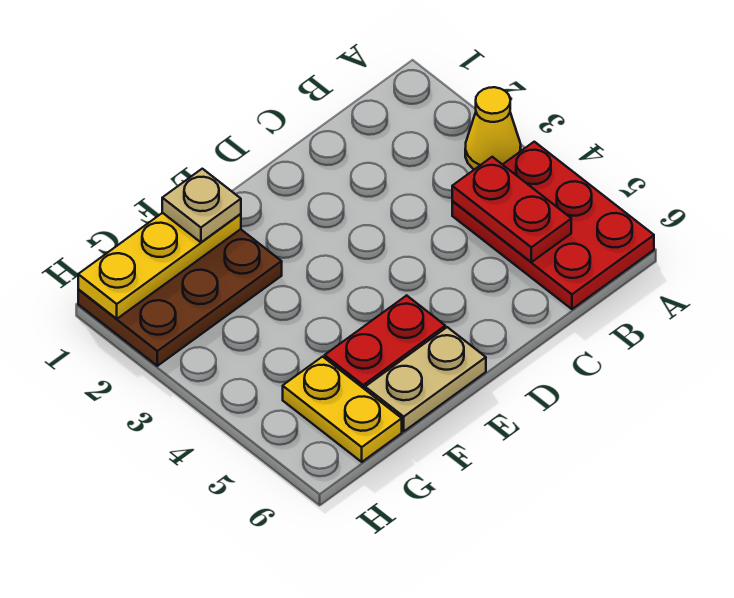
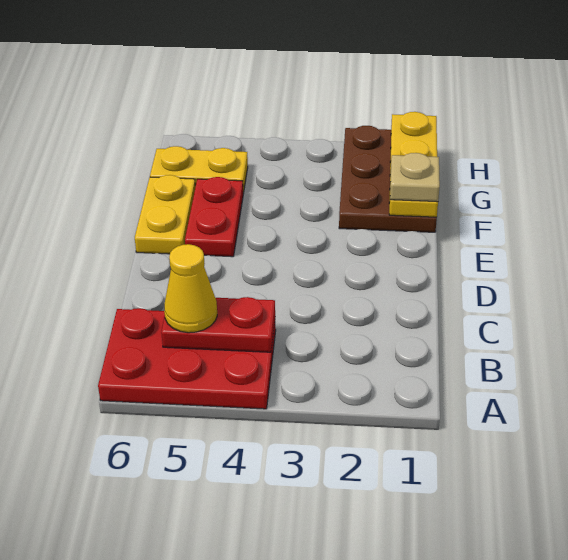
yellow 1x1 cone [465,87,521,170] -> yellow 1x1 cone moved to [164,244,217,333]
tan 1x2 plate [365,327,486,431] -> yellow 1x2 plate [135,175,195,254]

